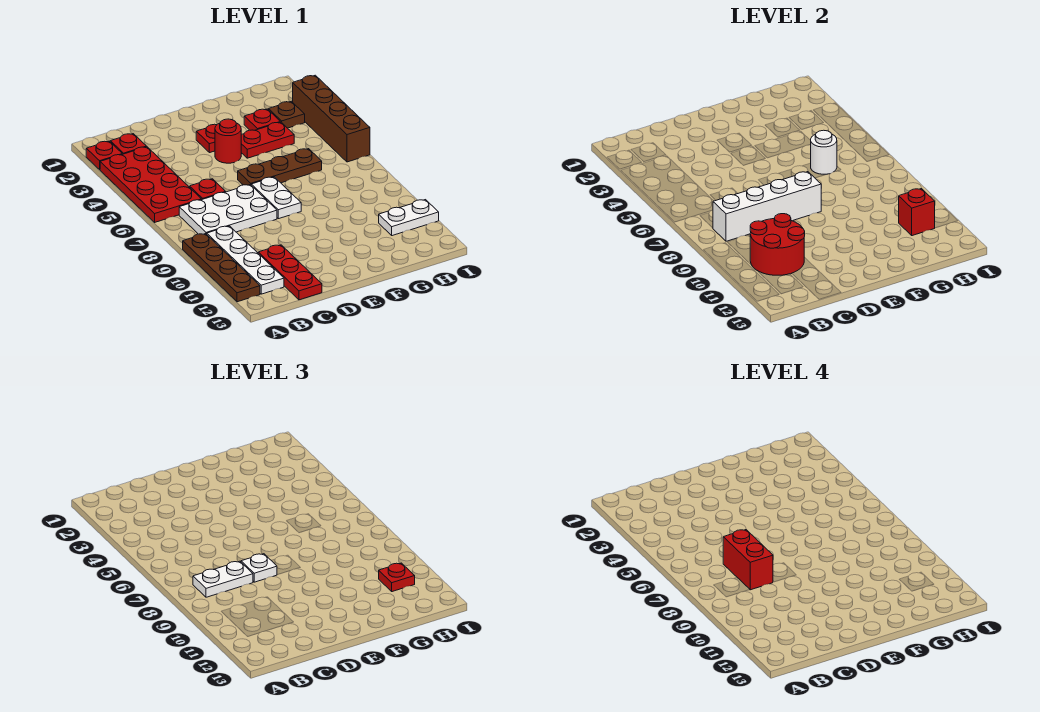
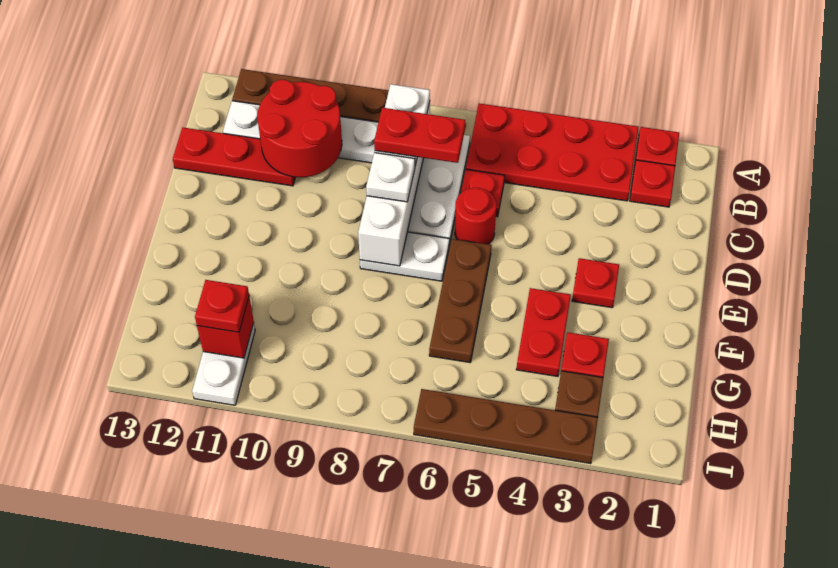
red 1x2 brick [723,530,773,590] -> red 1x2 plate [374,108,465,163]
red 1x1 round brick [215,119,241,163] -> red 1x1 round brick moved to [455,188,496,244]
white 1x1 round brick [810,130,837,174] -> none
brown 1x4 brick [293,75,370,162] -> brown 1x4 plate [414,389,598,464]

